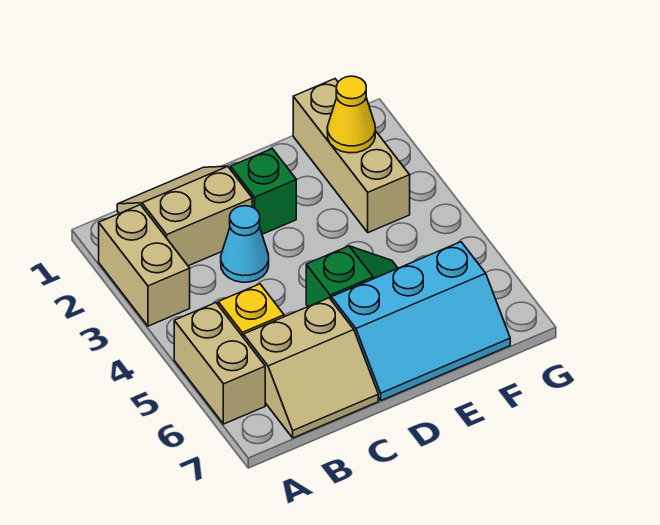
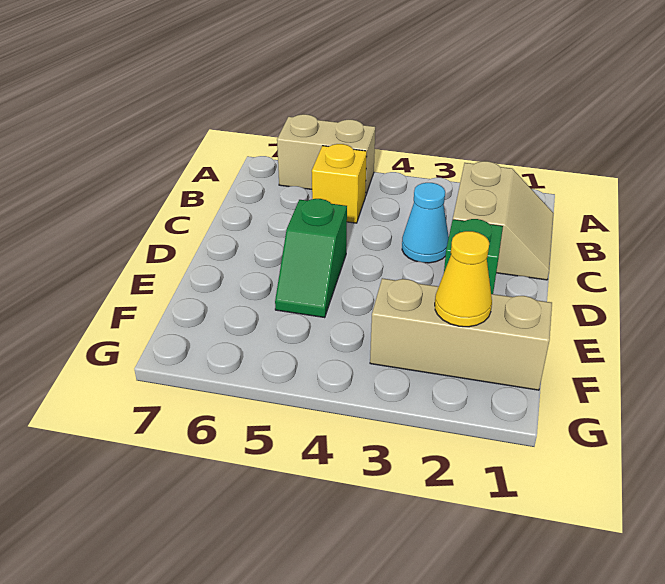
tan 1x2 brick [99,205,190,326] -> none
tan 2x2 slope [243,298,378,438] -> none
cyan 2x3 slope [331,242,510,400] -> none

